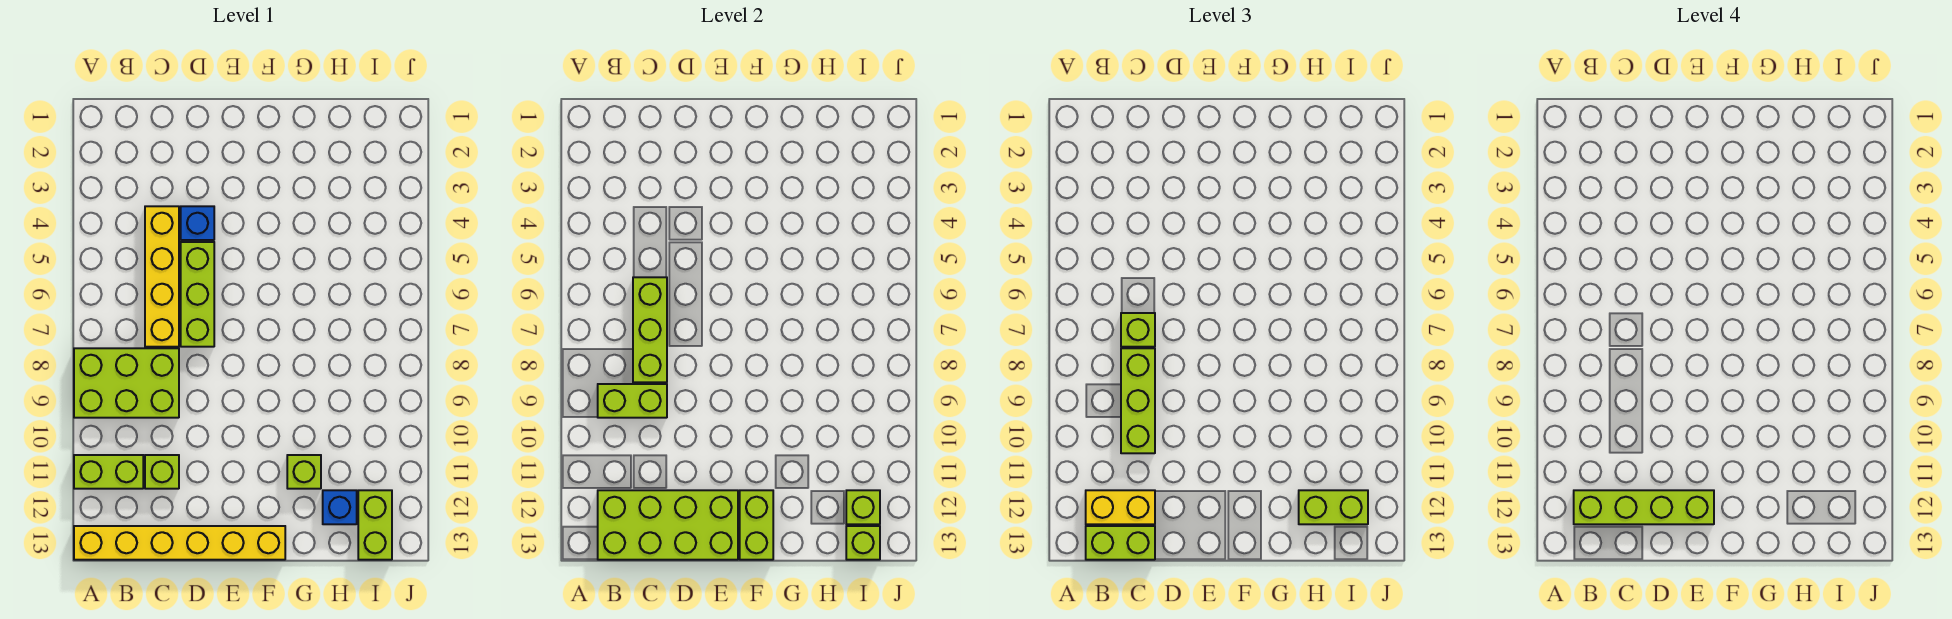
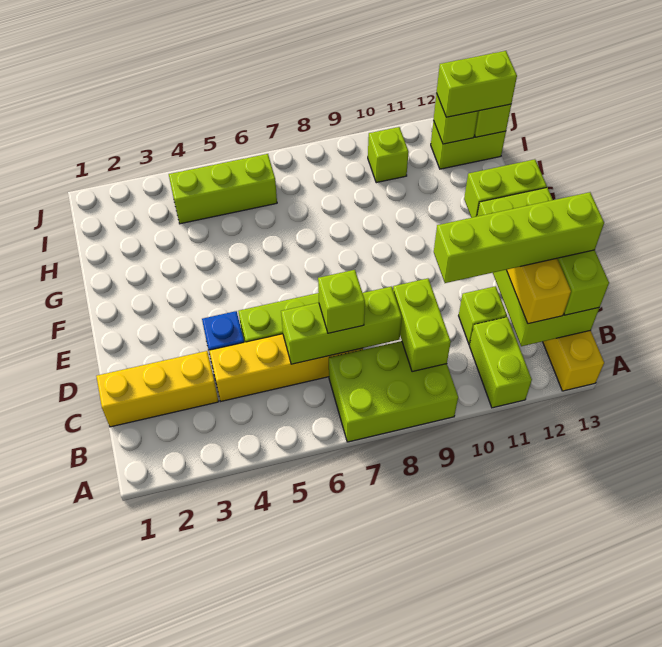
lime 2x3 brick [74,348,179,418] -> lime 2x3 brick turned to [329,341,458,442]
lime 1x4 brick [1574,490,1714,524] -> lime 1x4 brick turned to [434,192,604,283]
none -> yellow 1x3 brick [96,351,219,427]
lime 1x3 brick [1121,348,1155,453] -> lime 1x3 brick moved to [169,154,277,224]
lime 1x1 brick [287,455,321,489] -> lime 1x1 brick moved to [368,127,409,183]
blue 1x1 brick [323,490,357,524] -> none
lime 1x2 brick [1299,490,1368,524] -> lime 1x2 brick turned to [437,51,517,117]

